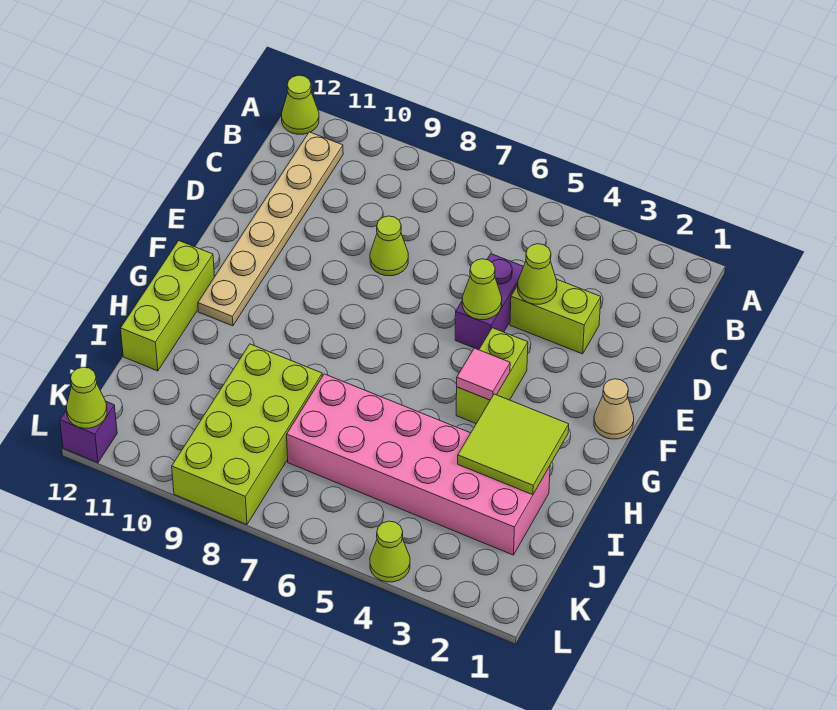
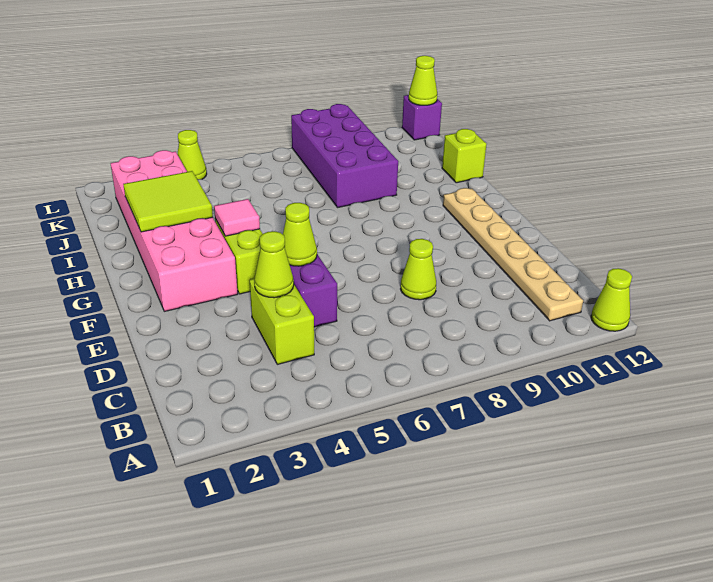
lime 1x2 brick [510,279,601,354] -> lime 1x2 brick turned to [250,279,314,364]
tan 1x1 cone [594,379,634,439] -> none
lime 1x3 brick [121,241,214,371] -> lime 1x1 brick [442,129,486,183]
pink 2x6 brick [287,374,550,555] -> pink 2x6 brick turned to [111,150,238,311]
lime 2x4 brick [172,344,322,525] -> purple 2x4 brick [291,104,398,208]

